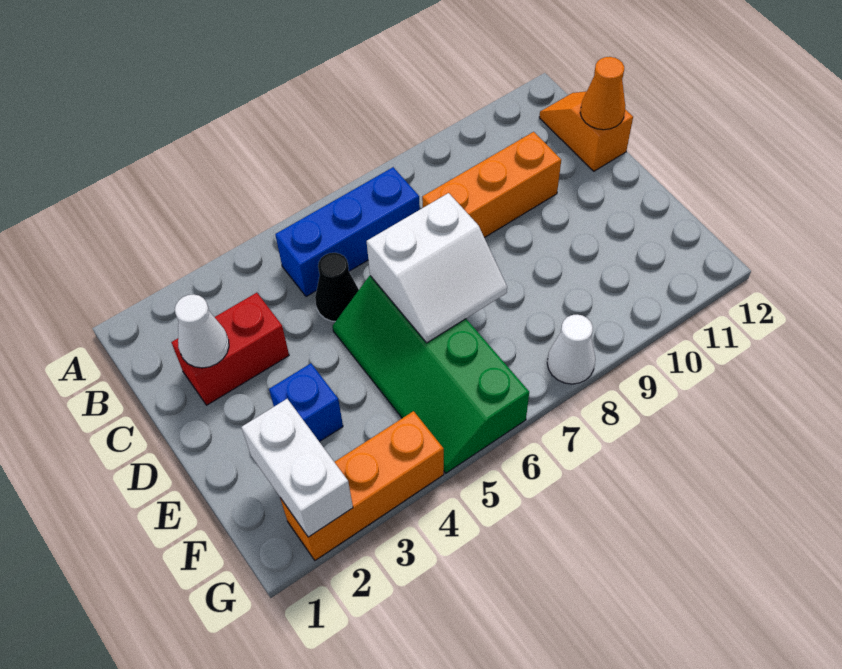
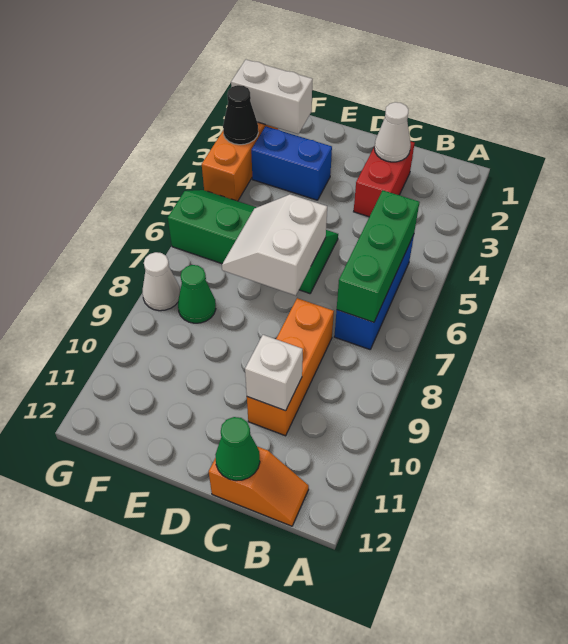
none -> green 1x3 brick [337,190,419,322]
black 1x1 cone [315,253,359,322] -> black 1x1 cone moved to [223,85,258,145]
none -> white 1x1 brick [245,335,303,411]
orange 1x1 cone [580,57,625,130] -> green 1x1 cone [215,417,260,481]
blue 1x1 brick [269,363,343,442] -> blue 1x2 brick [251,126,332,200]
none -> green 1x1 cone [178,265,216,323]

